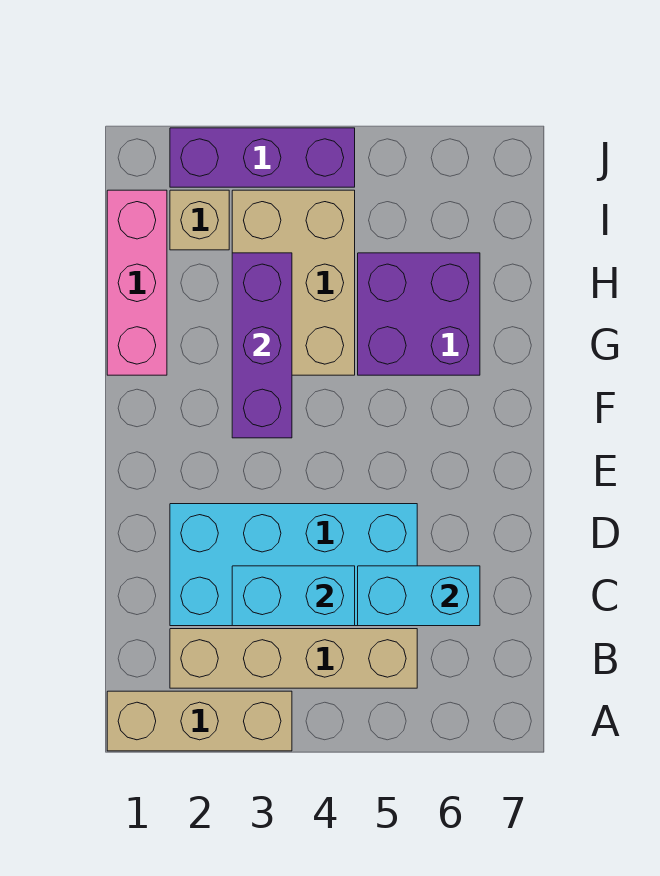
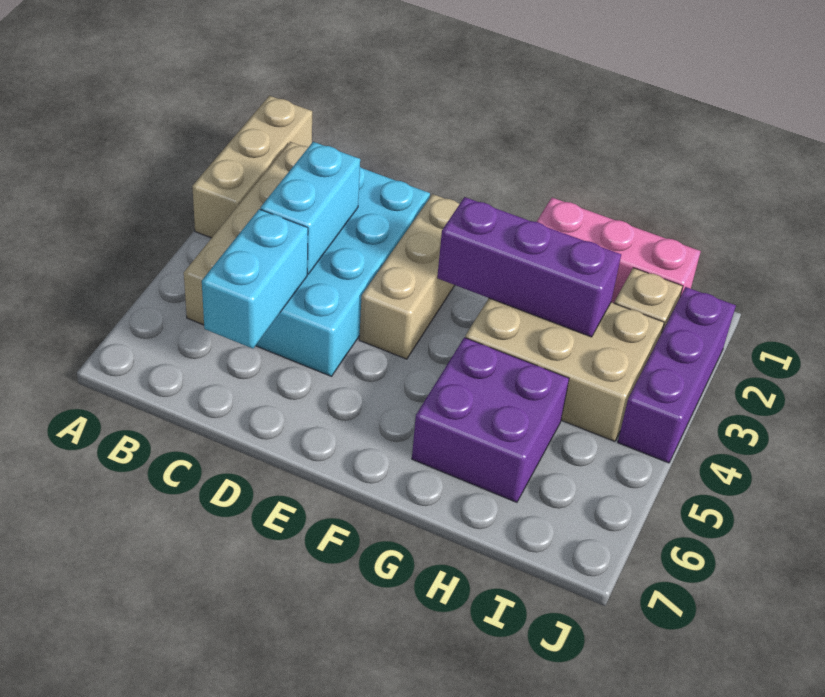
none -> tan 1x3 brick [359,194,459,359]

